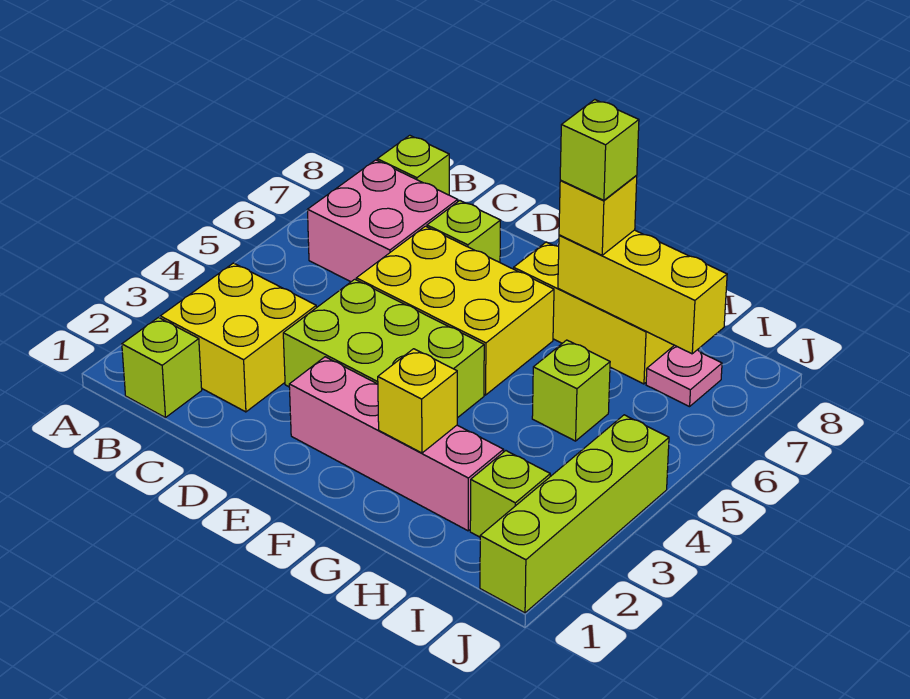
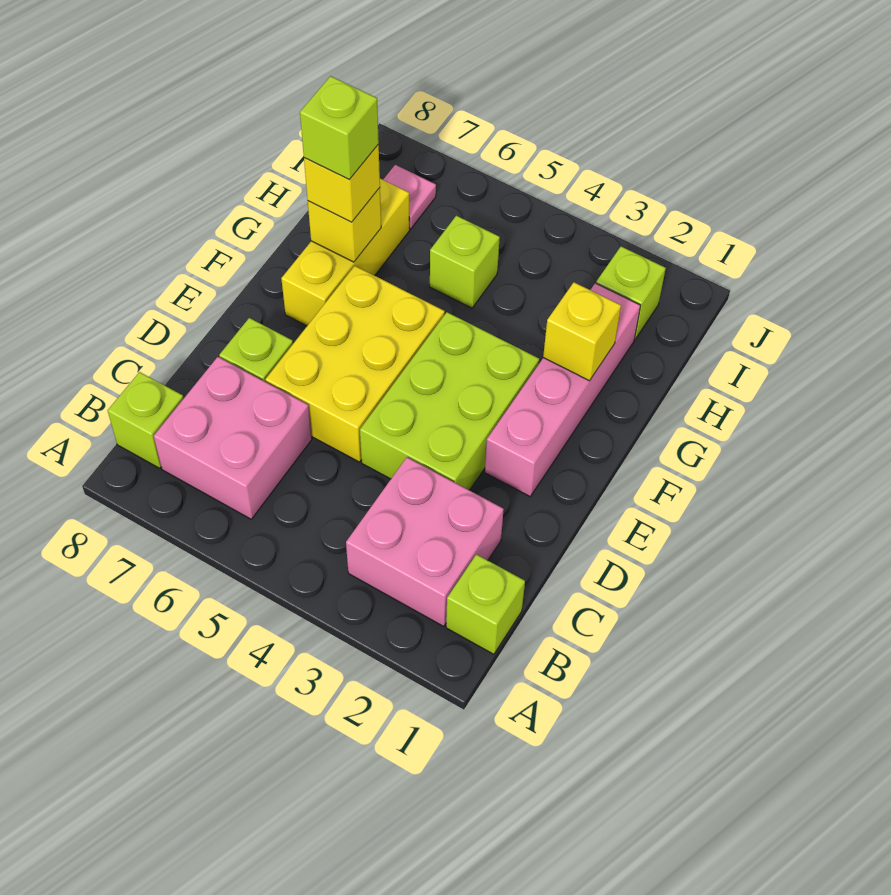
yellow 2x2 brick [160,263,316,412] -> pink 2x2 brick [346,458,504,626]
yellow 1x3 brick [558,230,727,354] -> yellow 1x1 brick [308,188,381,262]
lime 1x4 brick [480,415,669,613] -> none

